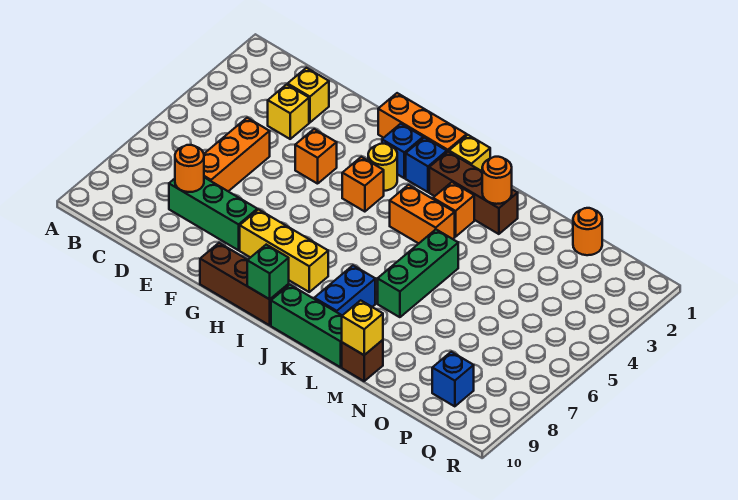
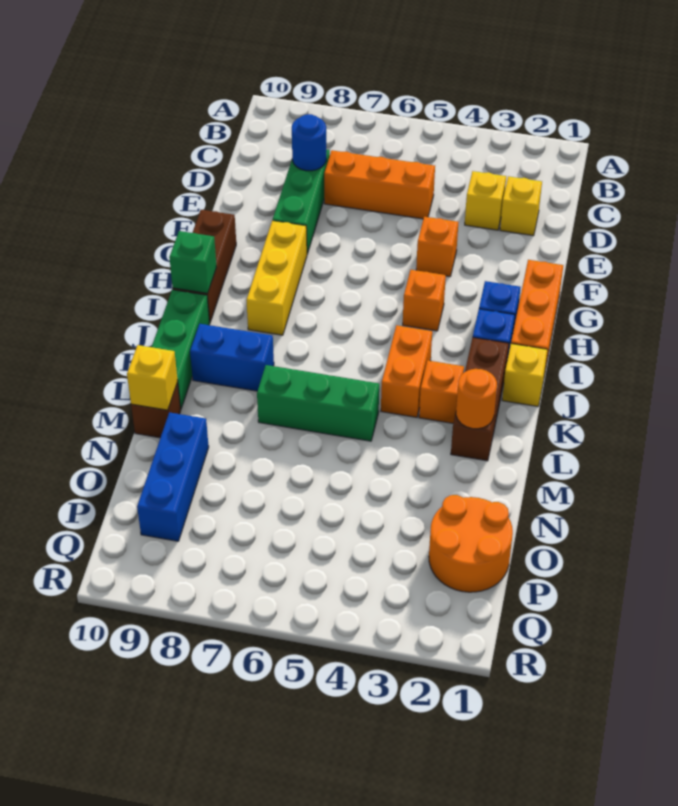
orange 1x1 round brick [175,145,204,192] -> blue 1x1 round brick [292,114,326,171]
yellow 1x1 round brick [368,144,397,191] -> none
orange 1x1 round brick [573,208,602,255] -> orange 2x2 round brick [429,495,513,592]
blue 1x1 brick [432,352,474,406] -> blue 1x3 brick [137,412,209,541]

